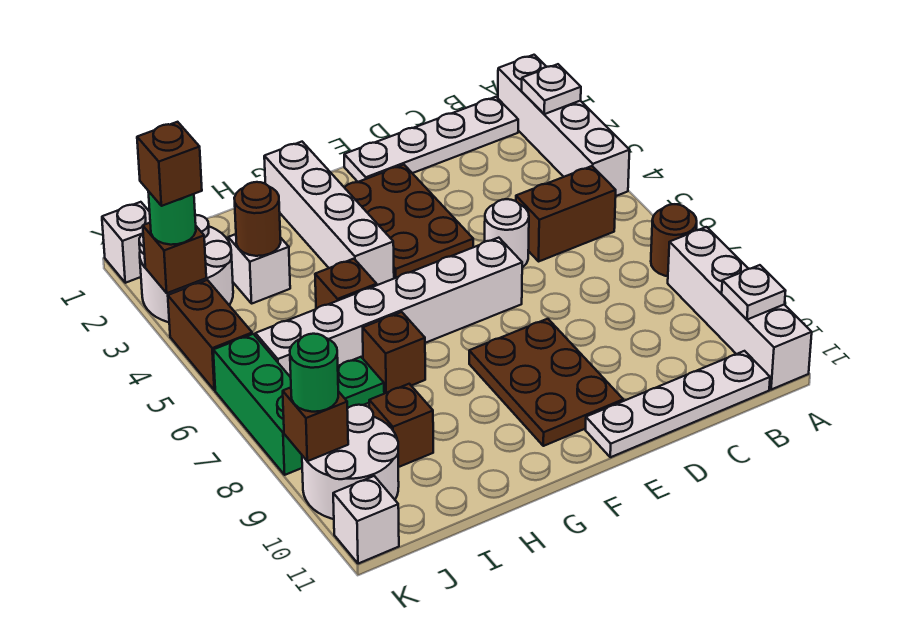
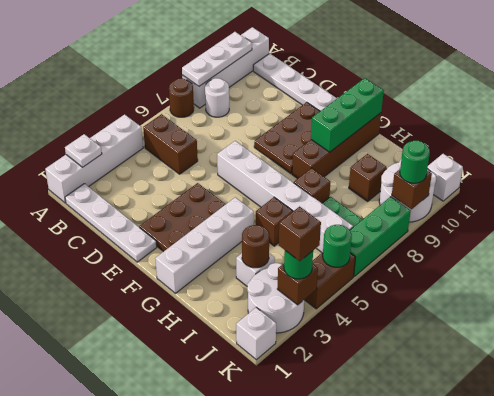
white 1x1 plate [722,265,785,320] -> white 1x3 plate [182,32,252,86]
white 1x1 round brick [485,199,529,267] -> white 1x1 round brick moved to [205,78,229,117]
none -> brown 1x4 brick [292,113,381,179]
none -> green 1x3 brick [311,78,384,152]
none -> green 1x1 round brick [323,225,352,267]

